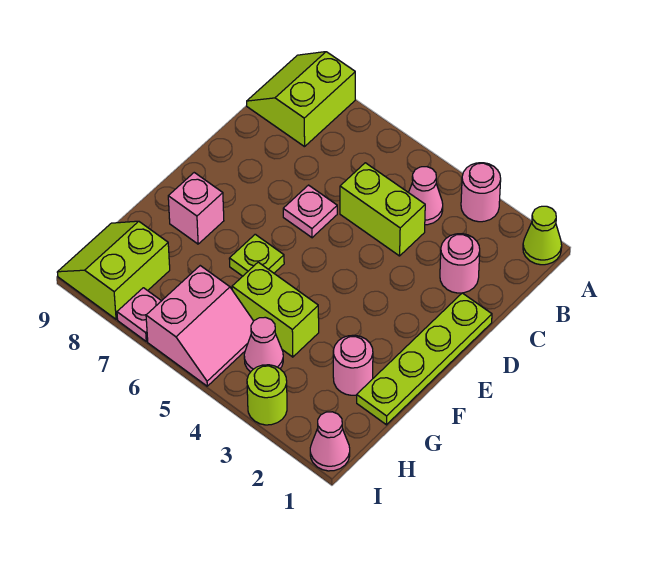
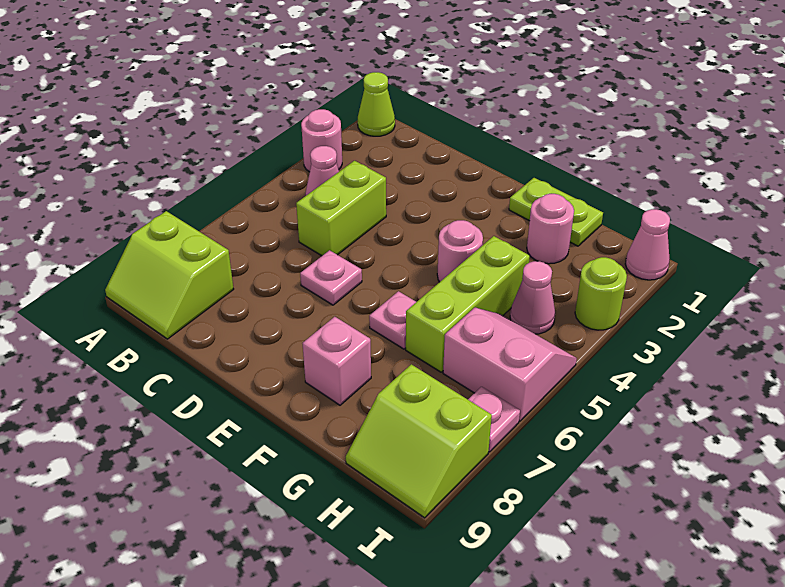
pink 1x1 round brick [440,234,480,293] -> pink 1x1 round brick moved to [437,220,483,282]
lime 1x4 plate [357,293,492,425] -> lime 1x2 plate [509,178,603,246]
lime 1x1 plate [229,234,284,276] -> pink 1x1 plate [369,291,416,349]
lime 1x2 brick [232,262,319,357] -> lime 1x3 brick [406,236,530,372]

